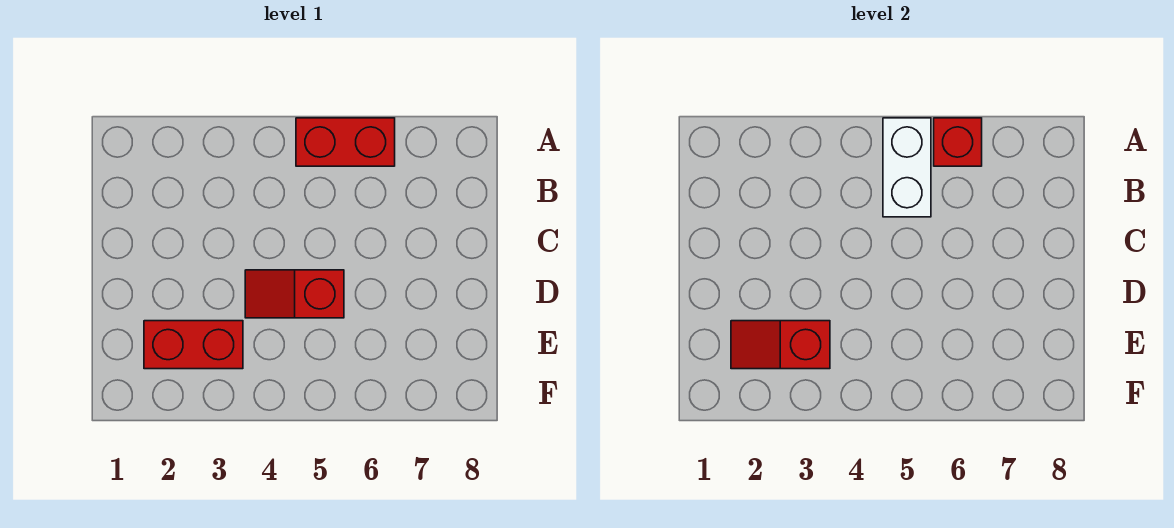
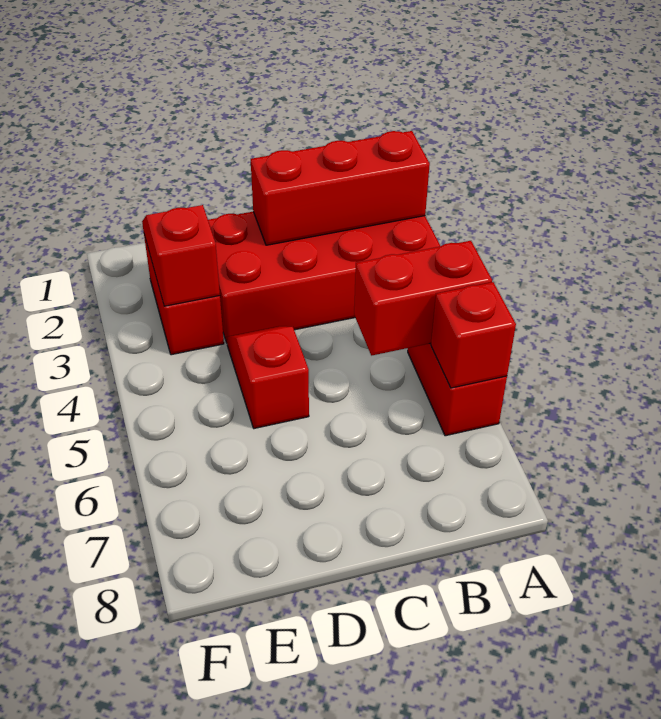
none -> red 2x4 brick [208,212,440,343]
none -> red 1x3 brick [251,131,430,245]
white 1x2 brick [883,118,931,217] -> red 1x2 brick [354,241,492,356]

